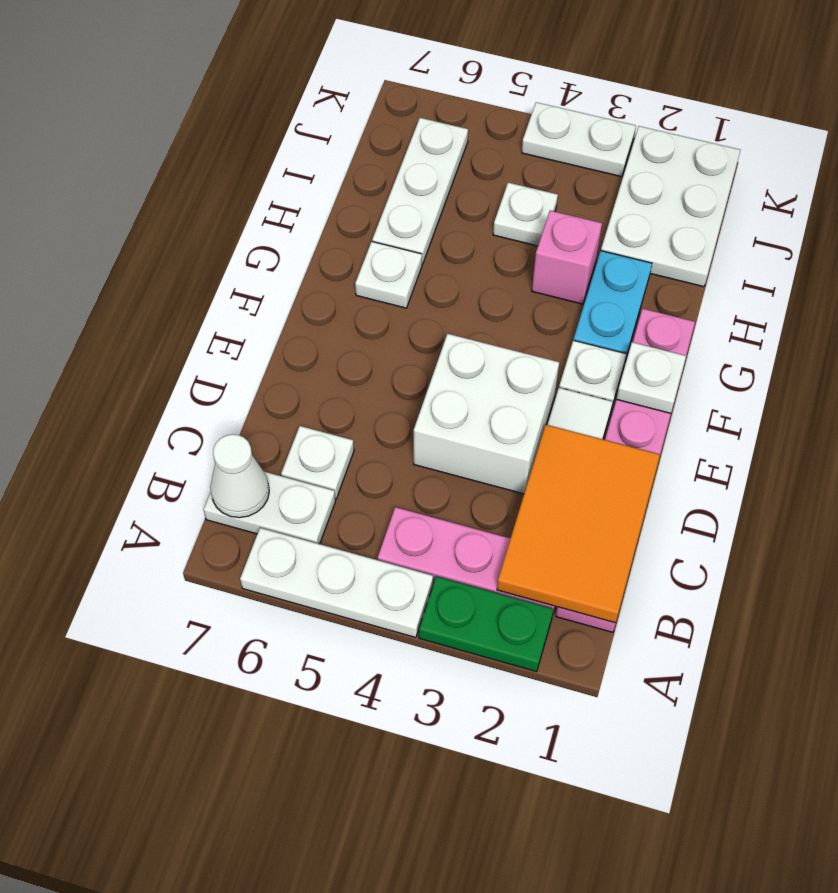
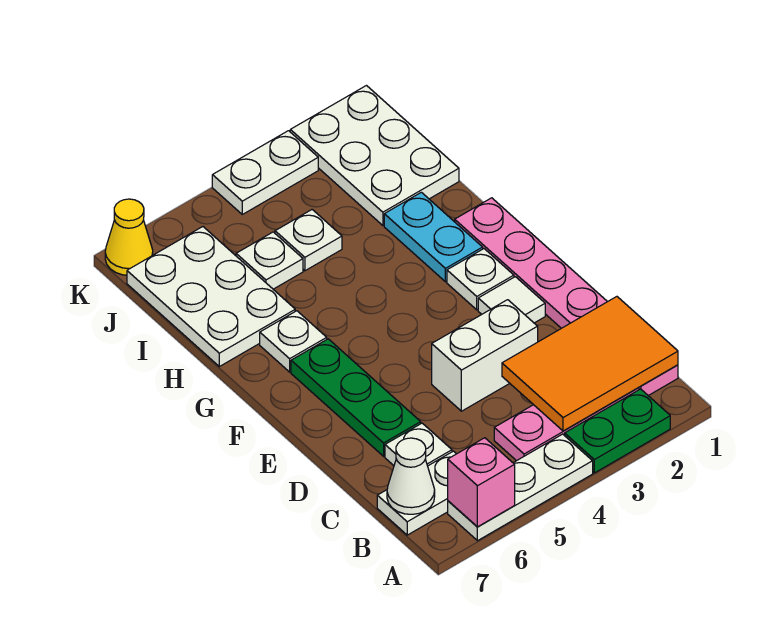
orange 2x3 tile [497,425,660,623] -> orange 2x3 tile turned to [502,297,678,431]
white 2x2 brick [414,334,559,494] -> white 1x2 brick [432,300,538,411]
none -> green 1x3 plate [291,339,421,456]
white 1x1 plate [616,342,686,413] -> white 1x1 plate moved to [236,232,303,289]
pink 1x1 brick [532,211,602,304] -> pink 1x1 brick moved to [448,438,515,527]
white 1x3 plate [372,118,468,264] -> white 2x3 plate [127,227,295,366]
none -> yellow 1x1 cone [105,199,153,275]

